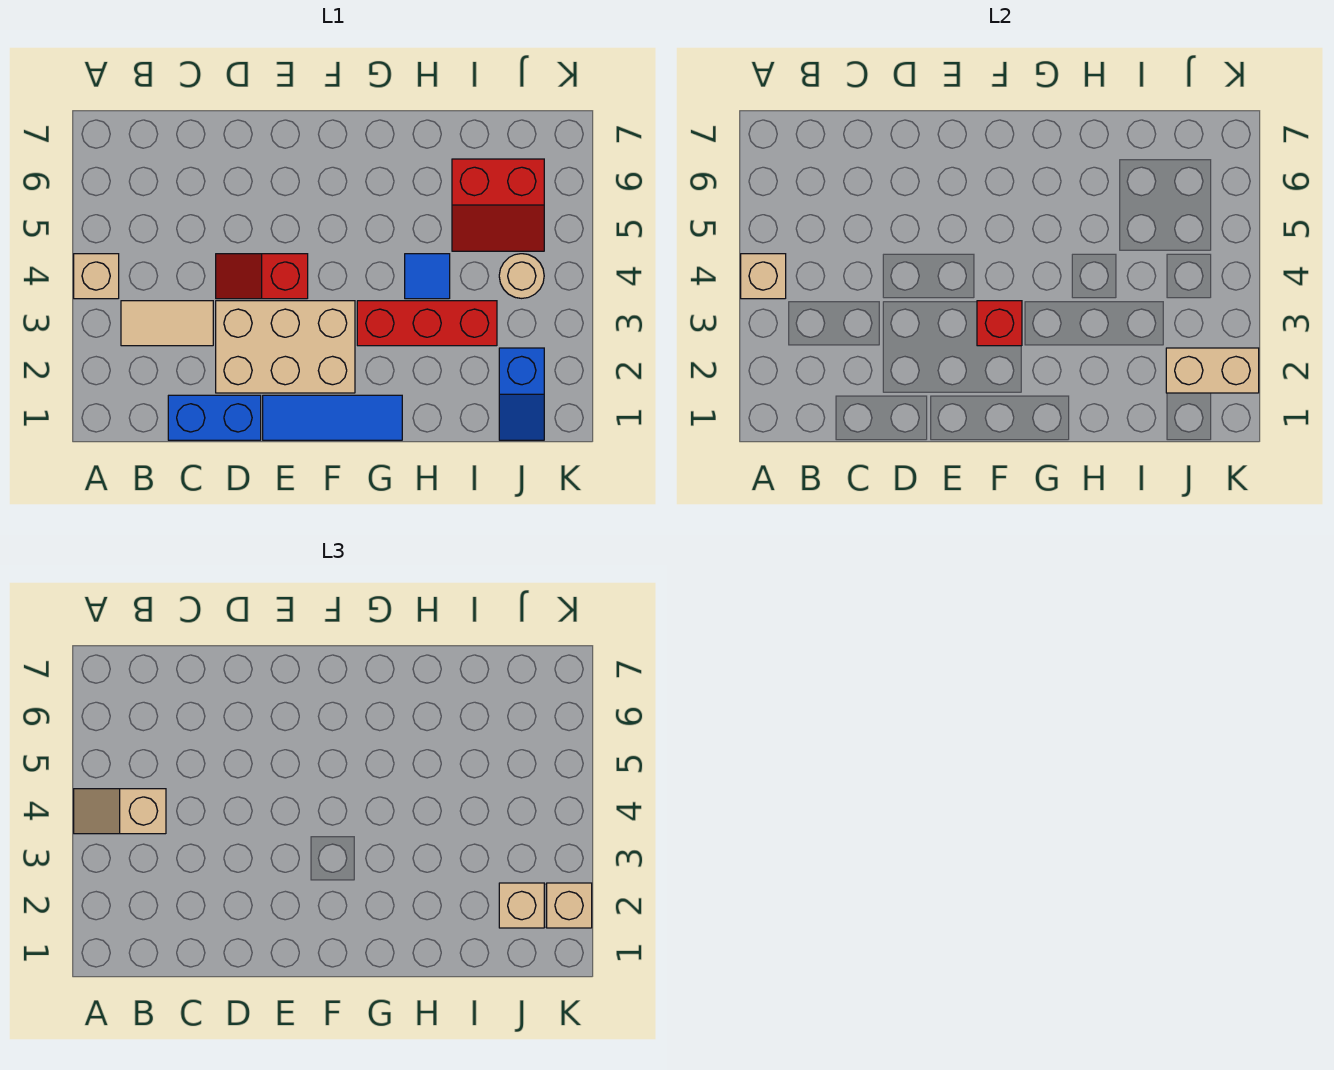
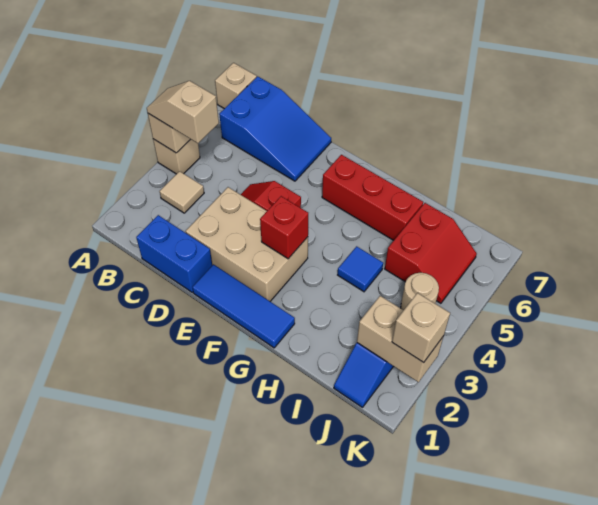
tan 1x2 tile [121,301,213,346] -> tan 1x1 tile [159,171,204,213]
none -> blue 2x3 slope [219,76,331,181]
red 1x3 brick [357,301,497,346] -> red 1x3 brick moved to [322,155,423,240]
red 2x2 slope [452,159,544,251] -> red 2x2 slope turned to [385,203,477,303]
tan 1x1 brick [499,883,544,928] -> tan 1x1 brick moved to [215,63,257,109]

